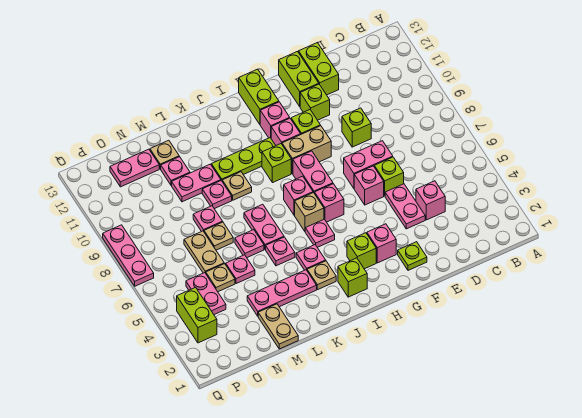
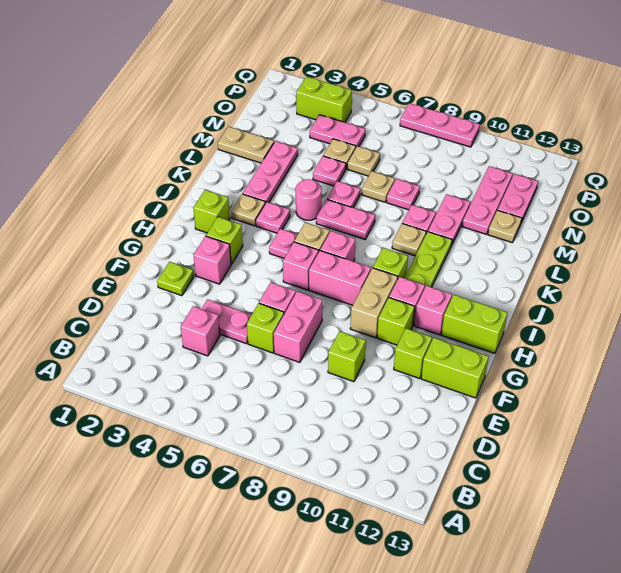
lime 1x2 brick [299,43,339,95] -> none
pink 1x1 plate [266,237,295,266] -> pink 1x1 round brick [296,179,321,220]
pink 1x1 plate [161,157,190,185] -> pink 1x3 plate [462,166,513,234]
tan 1x2 plate [184,231,224,273] -> tan 1x1 plate [347,146,380,176]

